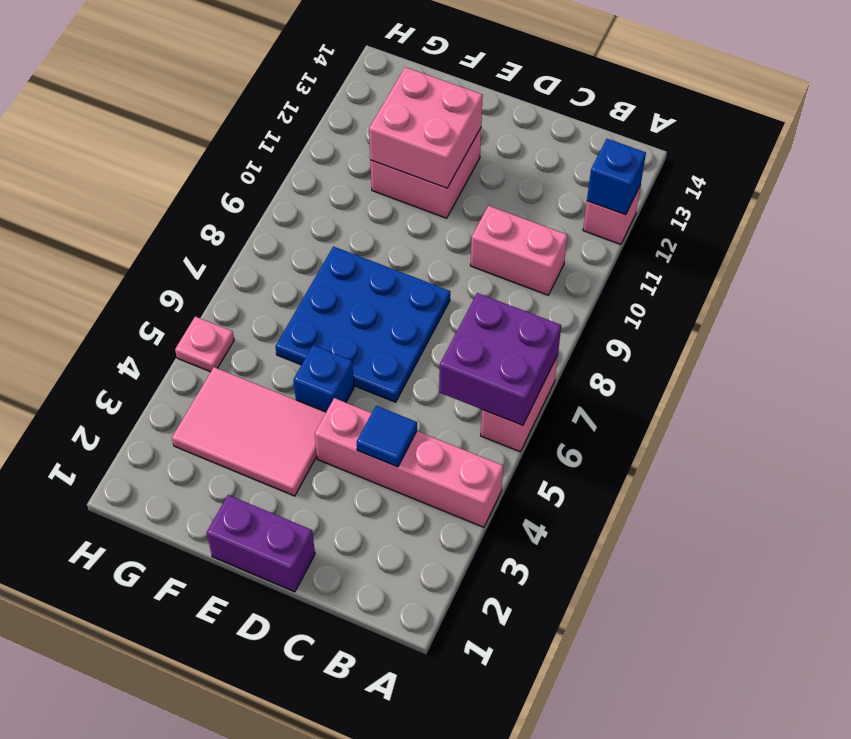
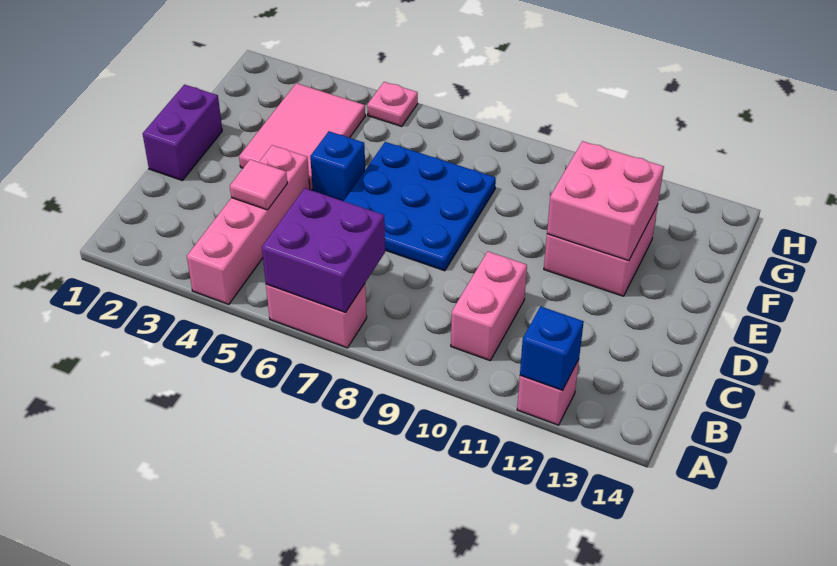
blue 1x1 tile [357,406,417,467] -> pink 1x1 tile [230,159,287,210]

